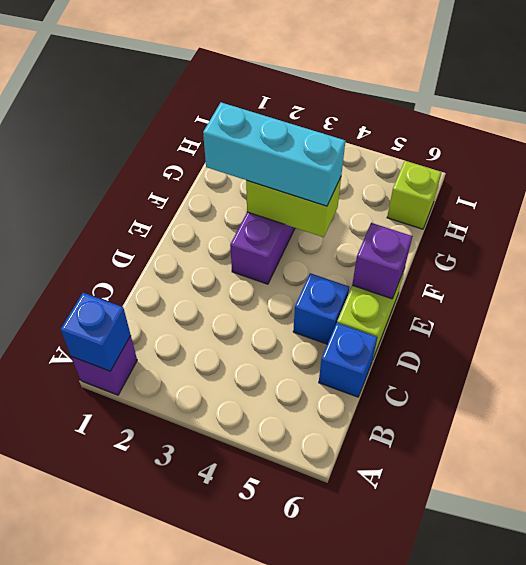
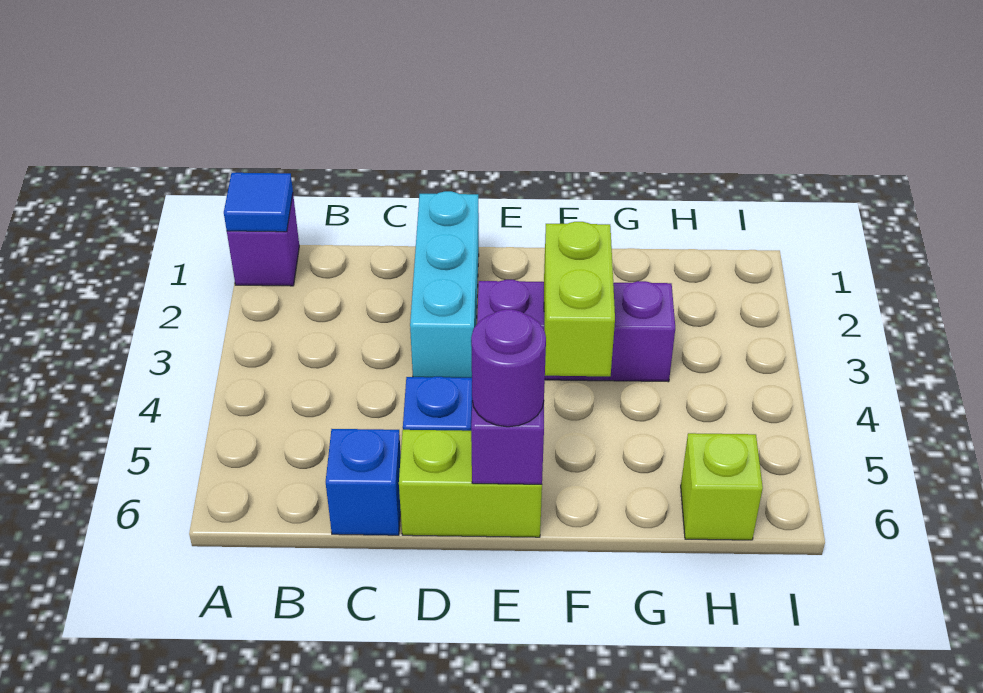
blue 1x1 brick [61,293,131,371] -> blue 1x1 tile [224,173,293,232]
none -> purple 1x1 round brick [471,309,546,427]
cyan 1x3 brick [203,103,345,206] -> cyan 1x3 brick moved to [410,191,479,378]

